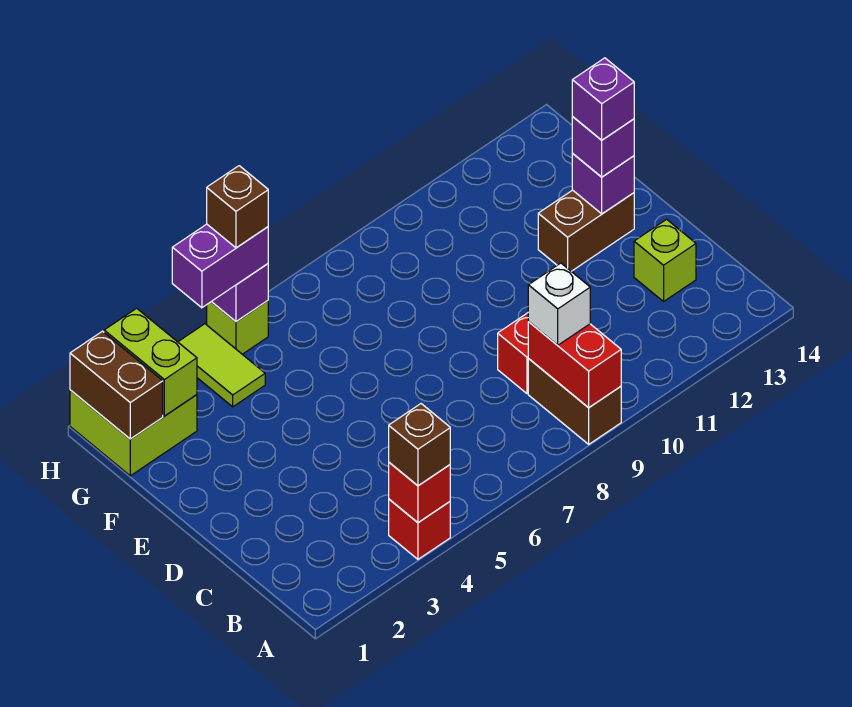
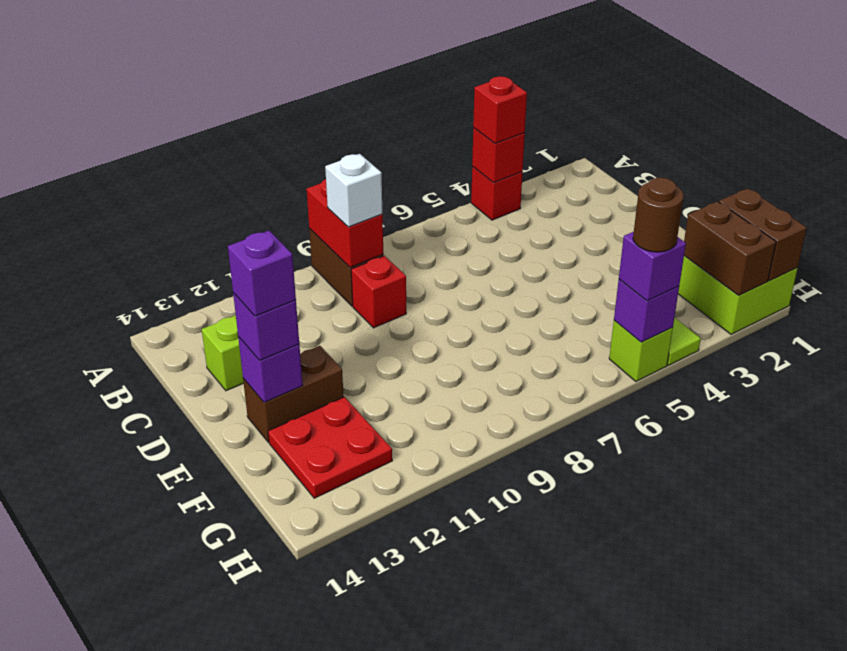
brown 1x1 brick [389,404,450,486] -> red 1x1 brick [473,76,527,144]
none -> red 2x2 plate [268,397,392,498]
lime 1x2 brick [104,308,197,416] -> brown 1x2 brick [684,201,776,295]
purple 1x2 brick [172,224,268,308] -> purple 1x1 brick [619,232,686,301]
brown 1x1 brick [207,166,268,248] -> brown 1x1 round brick [633,178,684,252]

